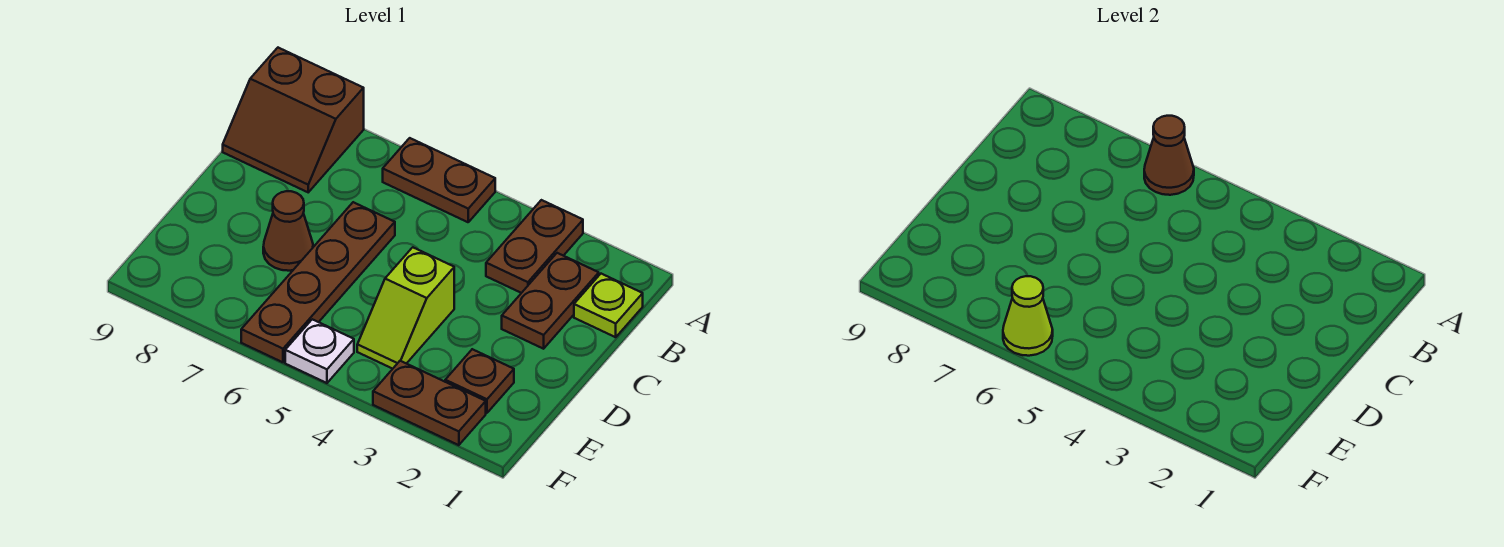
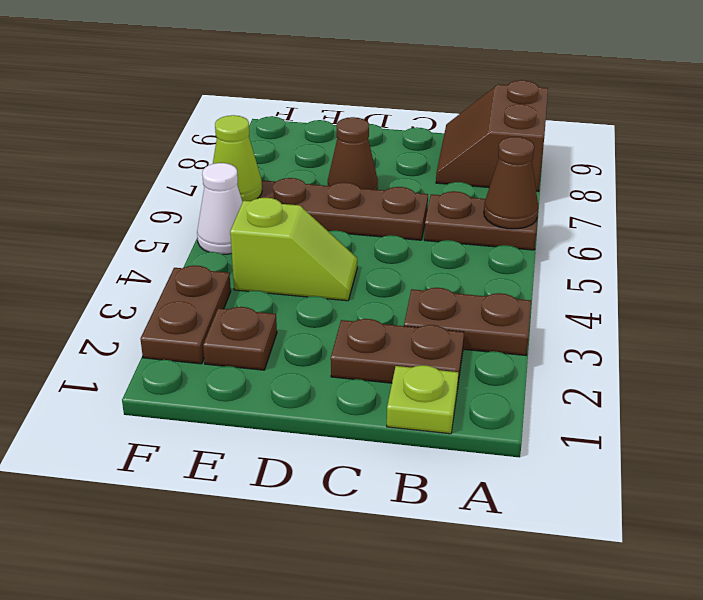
brown 1x2 plate [383,138,495,222] -> brown 1x2 plate turned to [424,191,537,250]
lime 1x2 slope [357,247,454,369] -> lime 1x2 slope turned to [230,198,357,301]
white 1x1 plate [285,319,354,383] -> white 1x1 cone [197,163,242,254]

